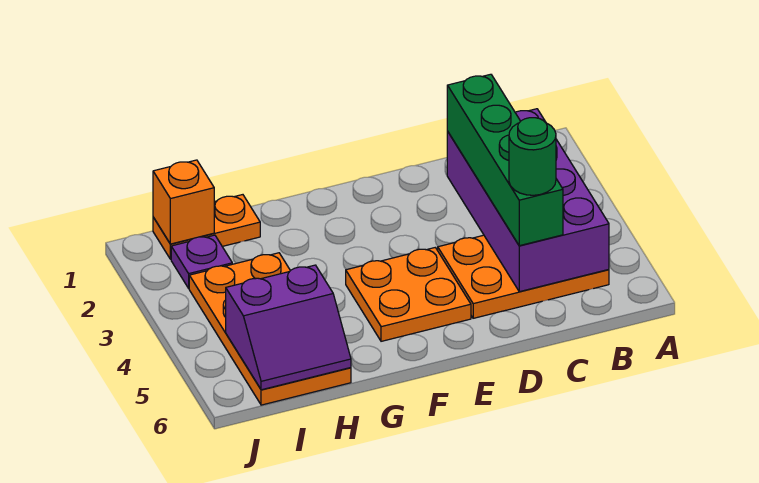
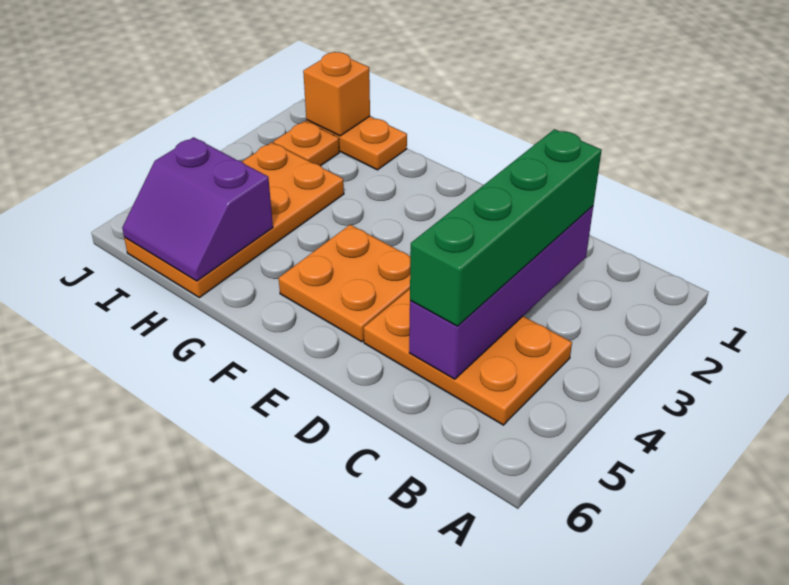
purple 2x4 brick [447,109,609,292] -> purple 1x4 brick [409,206,593,379]
green 1x1 round brick [509,118,556,195] -> none
purple 1x1 plate [171,235,232,288] -> orange 1x1 plate [273,121,339,166]

